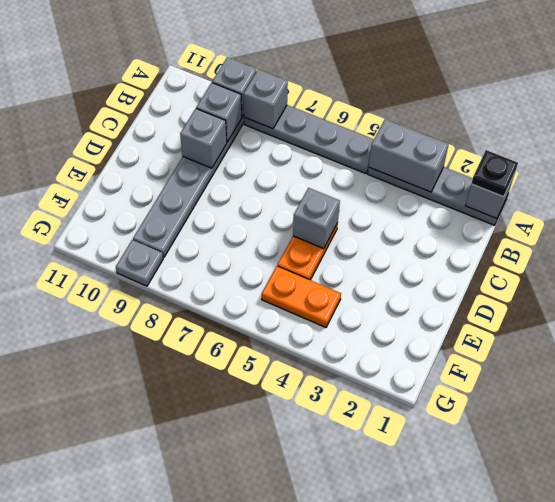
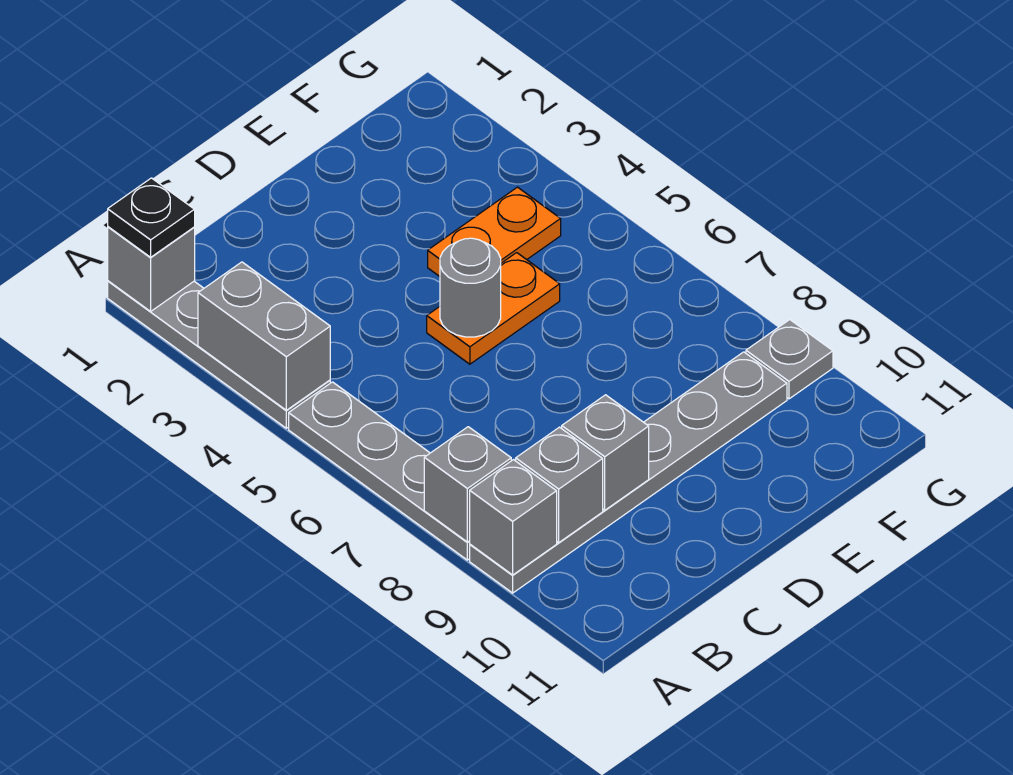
grey 1x1 brick [293,188,340,249] -> grey 1x1 round brick [440,238,501,337]
orange 1x2 plate [262,266,341,327] -> orange 1x2 plate turned to [428,187,561,276]

